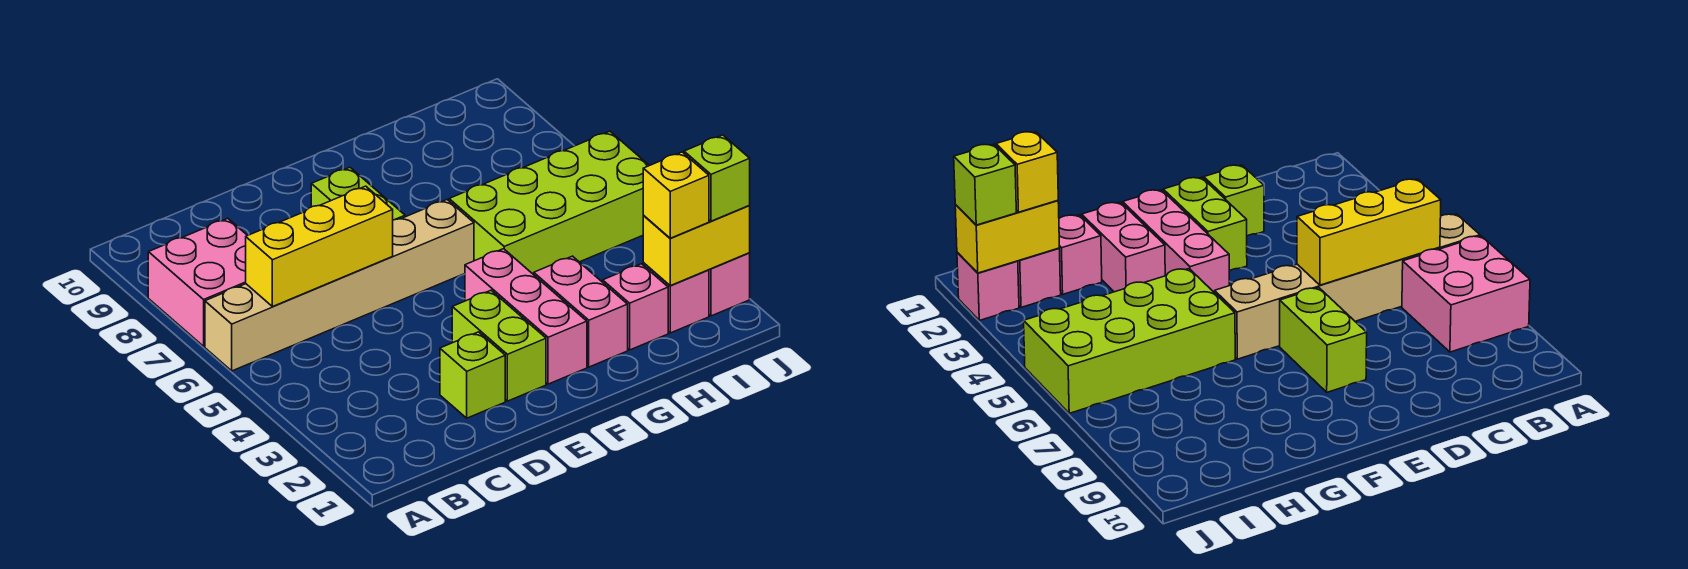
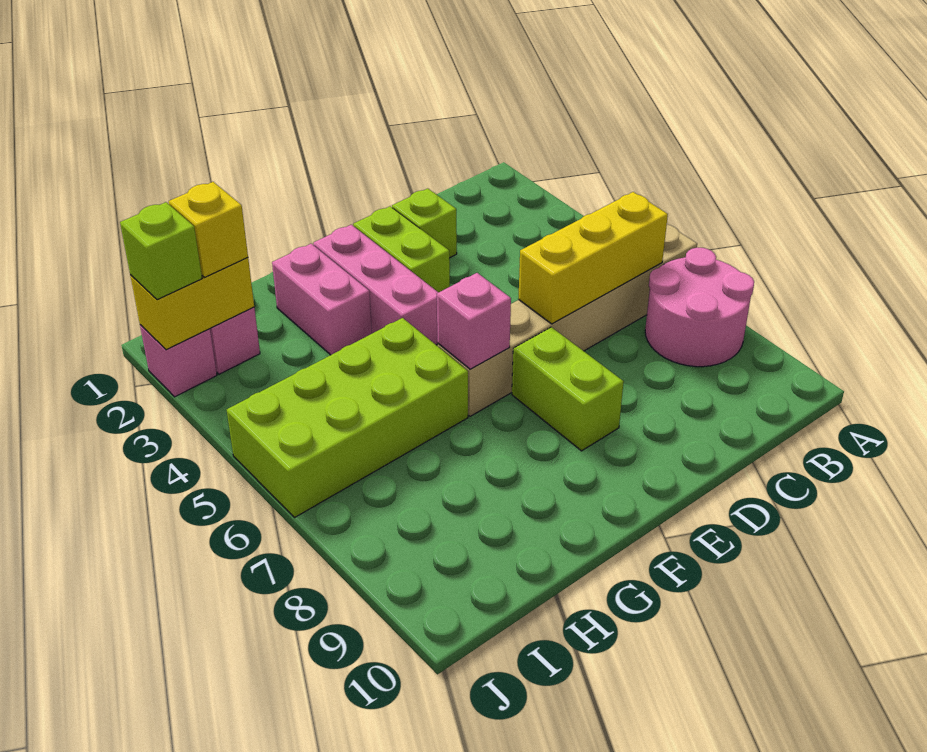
pink 2x2 brick [148,219,248,346] -> pink 2x2 round brick [645,248,754,367]
pink 1x1 brick [603,264,668,350] -> pink 1x1 brick moved to [437,273,511,369]

